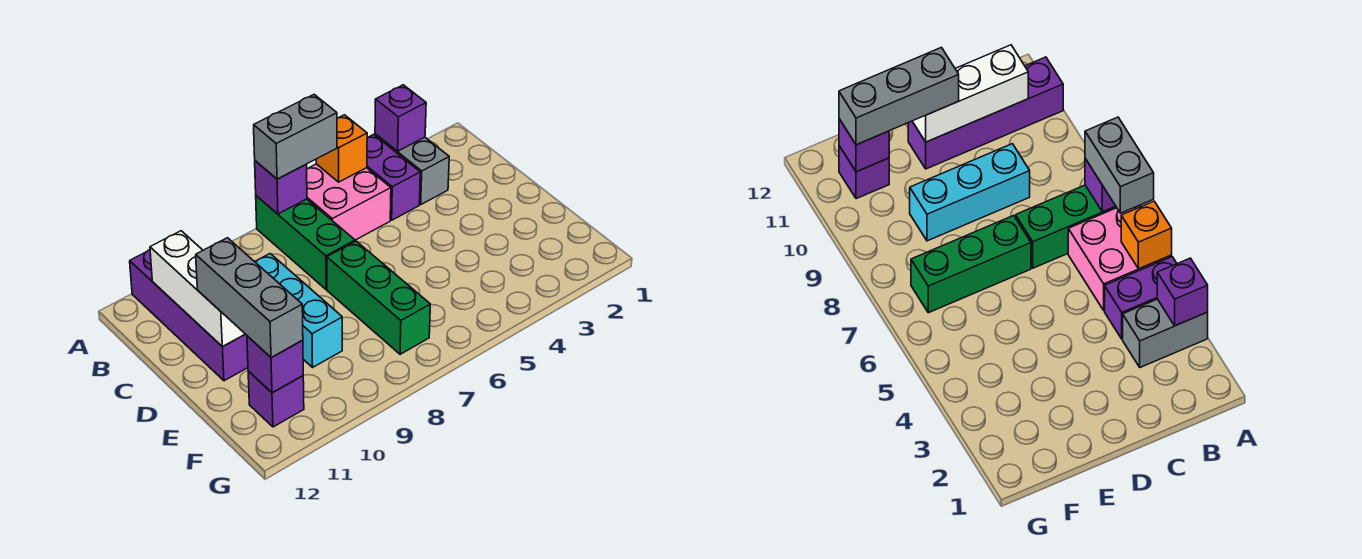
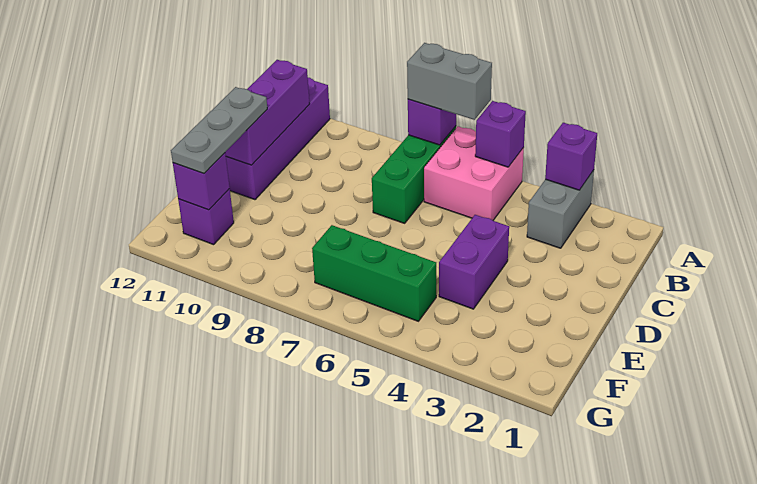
purple 1x2 brick [367,134,420,220] -> purple 1x2 brick moved to [439,215,509,309]
orange 1x1 brick [316,115,367,182] -> purple 1x1 brick [475,101,526,167]
white 1x3 brick [150,231,245,347] -> purple 1x3 brick [225,60,310,165]
cyan 1x3 brick [255,254,342,367] -> none
green 1x3 brick [327,241,430,354] -> green 1x3 brick turned to [312,225,436,321]
grey 1x3 brick [196,238,303,358] -> grey 1x3 plate [171,87,267,174]

